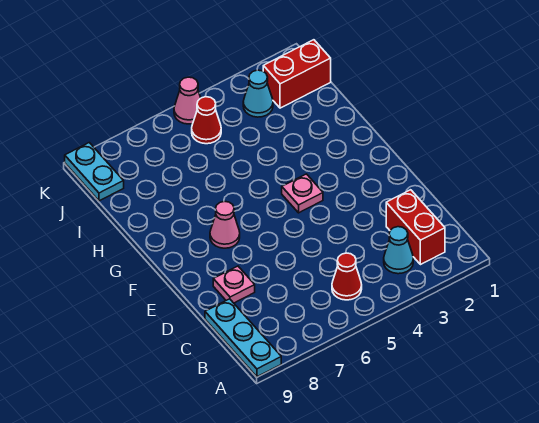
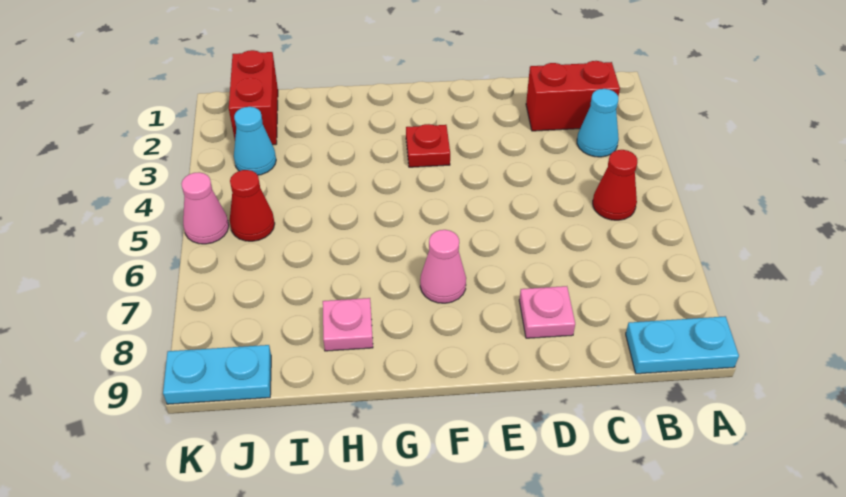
cyan 1x3 plate [205,299,281,377] -> cyan 1x2 plate [626,316,739,374]
none -> red 1x1 plate [406,124,450,167]
pink 1x1 plate [282,174,323,213] -> pink 1x1 plate moved to [323,298,373,351]

